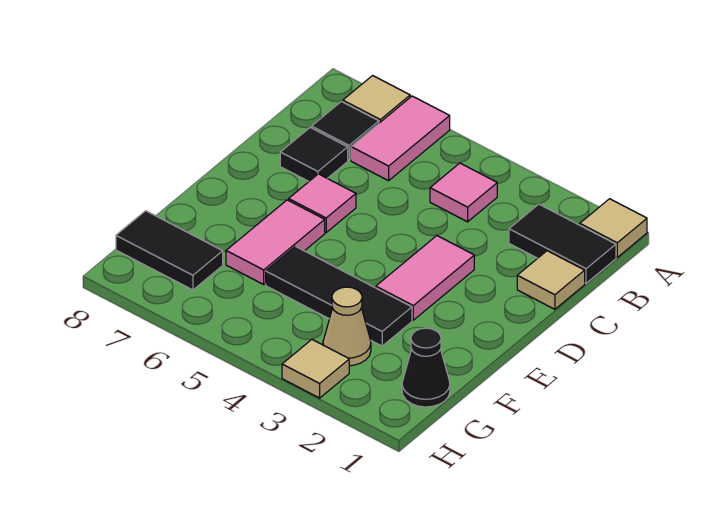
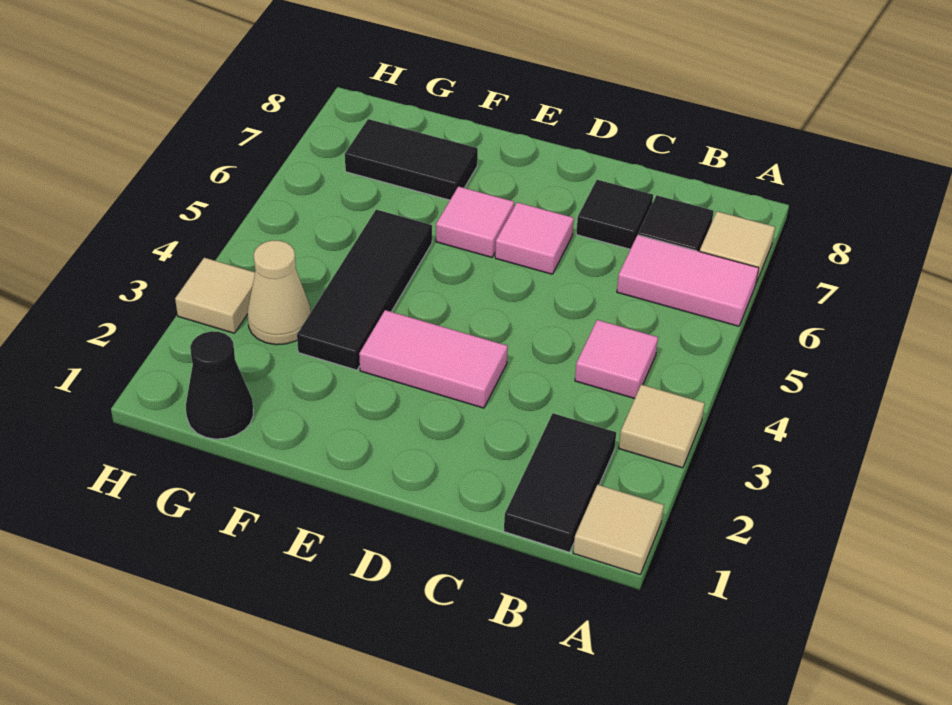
tan 1x1 tile [517,251,585,309] -> tan 1x1 tile moved to [619,385,705,468]
pink 1x2 tile [226,200,325,284] -> pink 1x1 tile [436,187,514,257]
black 1x2 tile [116,211,223,290] -> black 1x2 tile turned to [345,119,478,200]

